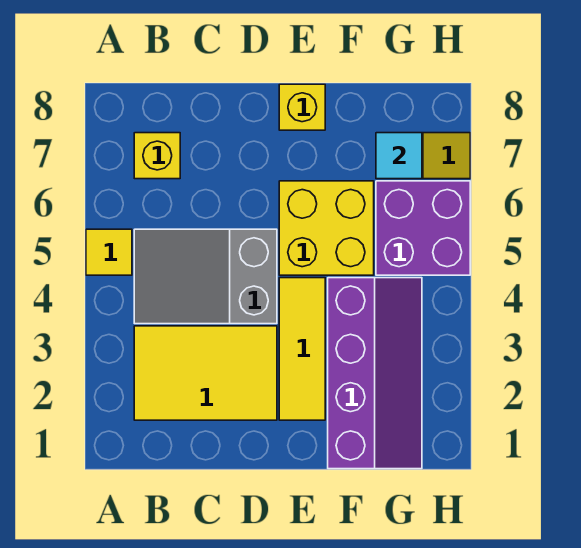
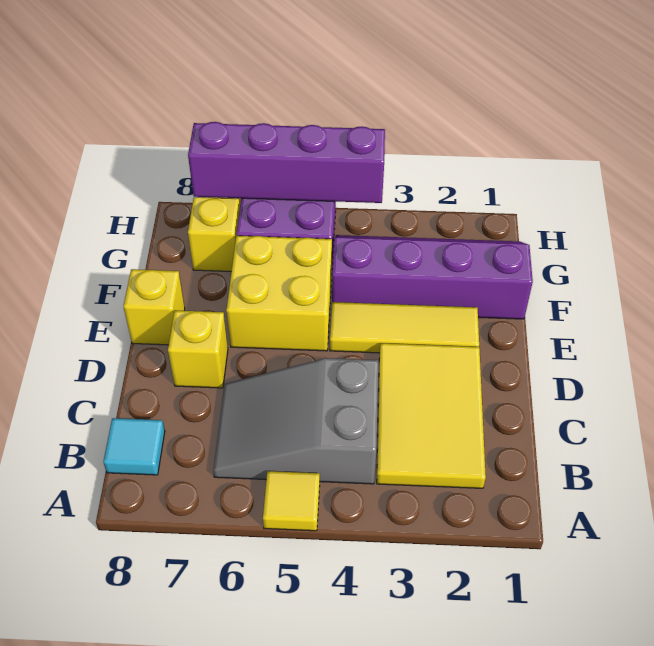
grey 2x3 slope [134,229,277,324] -> grey 2x3 slope turned to [213,358,378,484]
yellow 1x1 brick [134,133,180,179] -> yellow 1x1 brick moved to [168,310,228,388]
cyan 1x1 tile [376,133,422,179] -> cyan 1x1 tile moved to [103,418,165,475]
none -> purple 1x4 brick [188,122,385,203]

